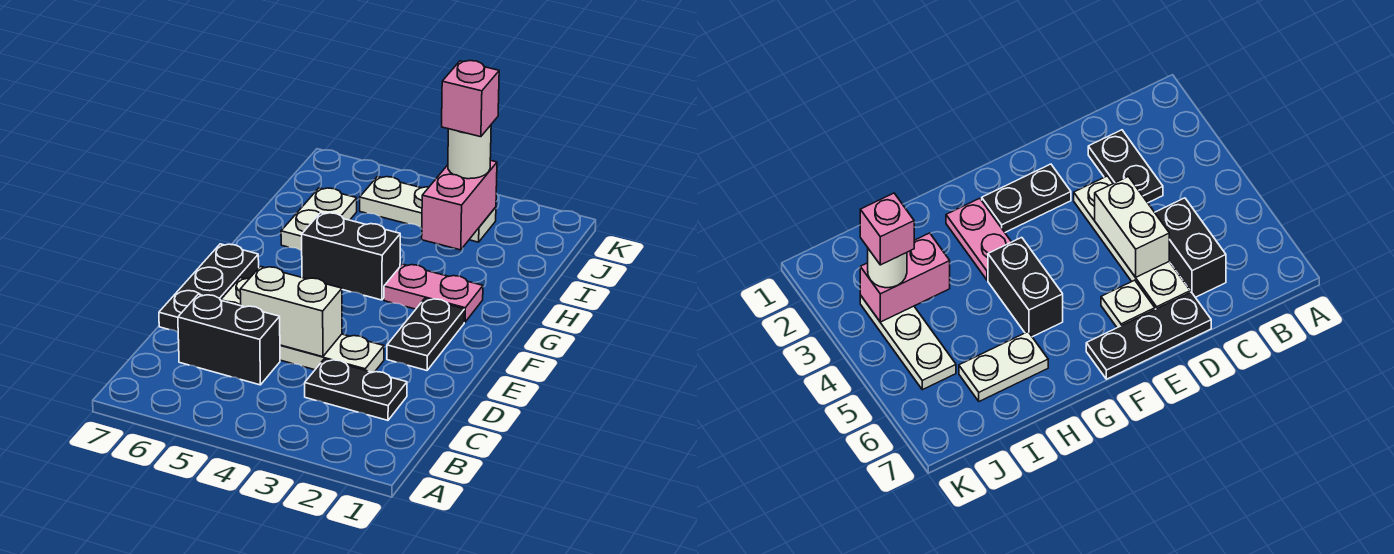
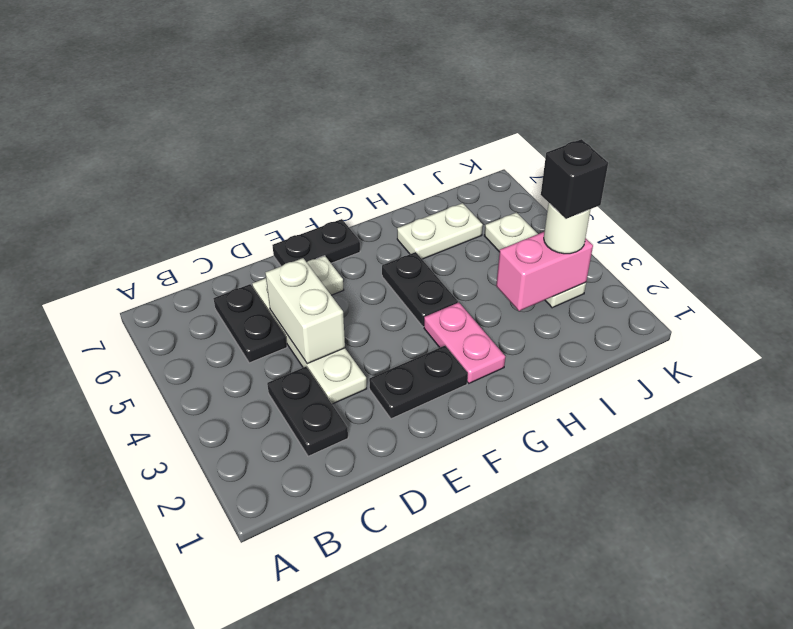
black 1x2 brick [178,294,280,385] -> black 1x2 plate [214,284,287,363]
black 1x3 plate [159,244,259,332] -> black 1x2 plate [272,219,360,266]
black 1x2 brick [302,213,400,300] -> black 1x2 plate [382,252,458,327]
pink 1x1 brick [442,61,499,137] -> black 1x1 brick [541,139,608,219]

